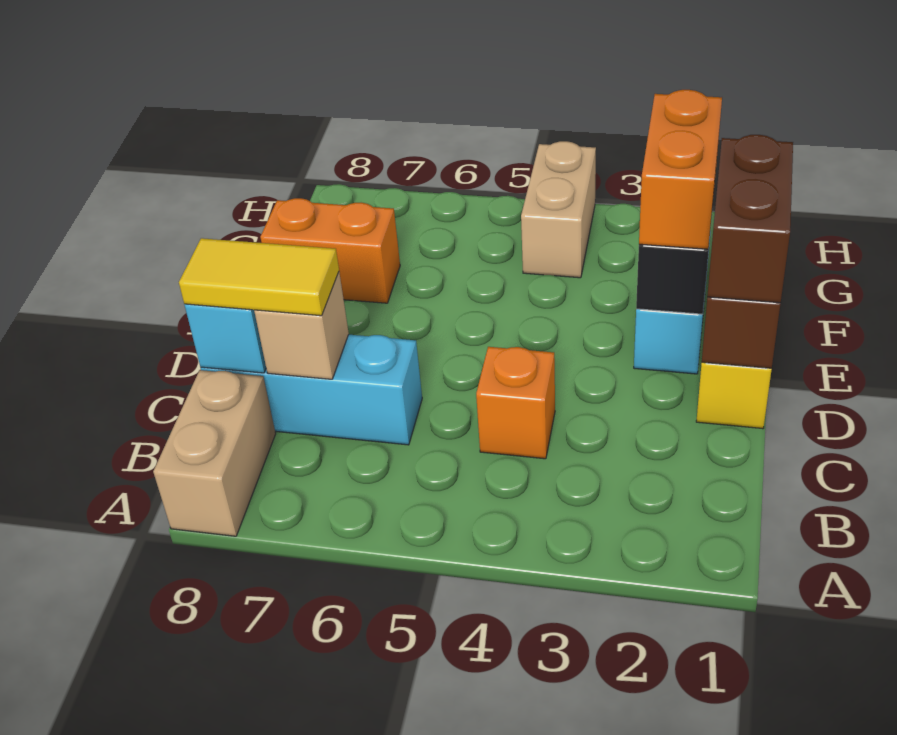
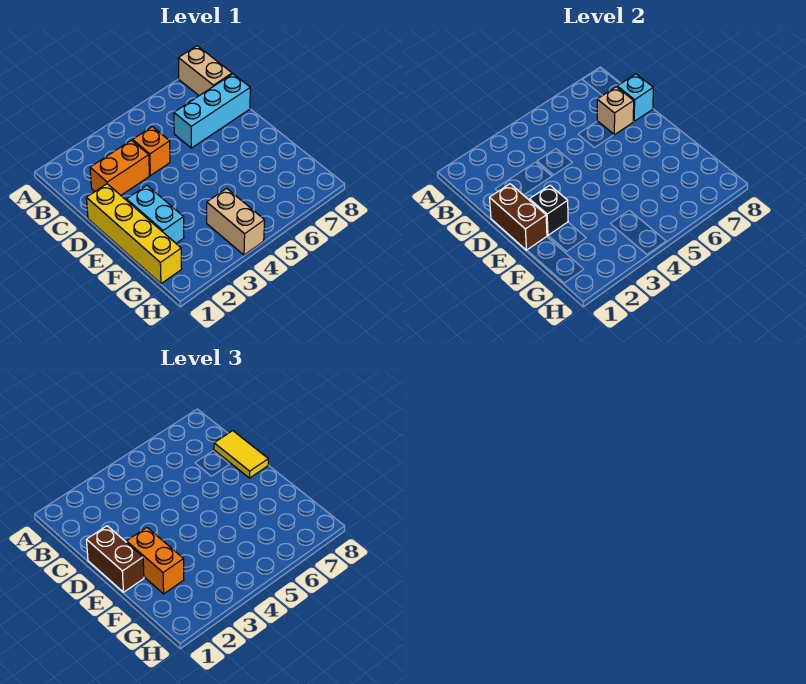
yellow 1x2 tile [179,238,339,316] -> yellow 1x2 tile turned to [214,431,268,478]
orange 1x2 brick [260,198,400,303] -> orange 1x2 brick moved to [90,140,149,195]

